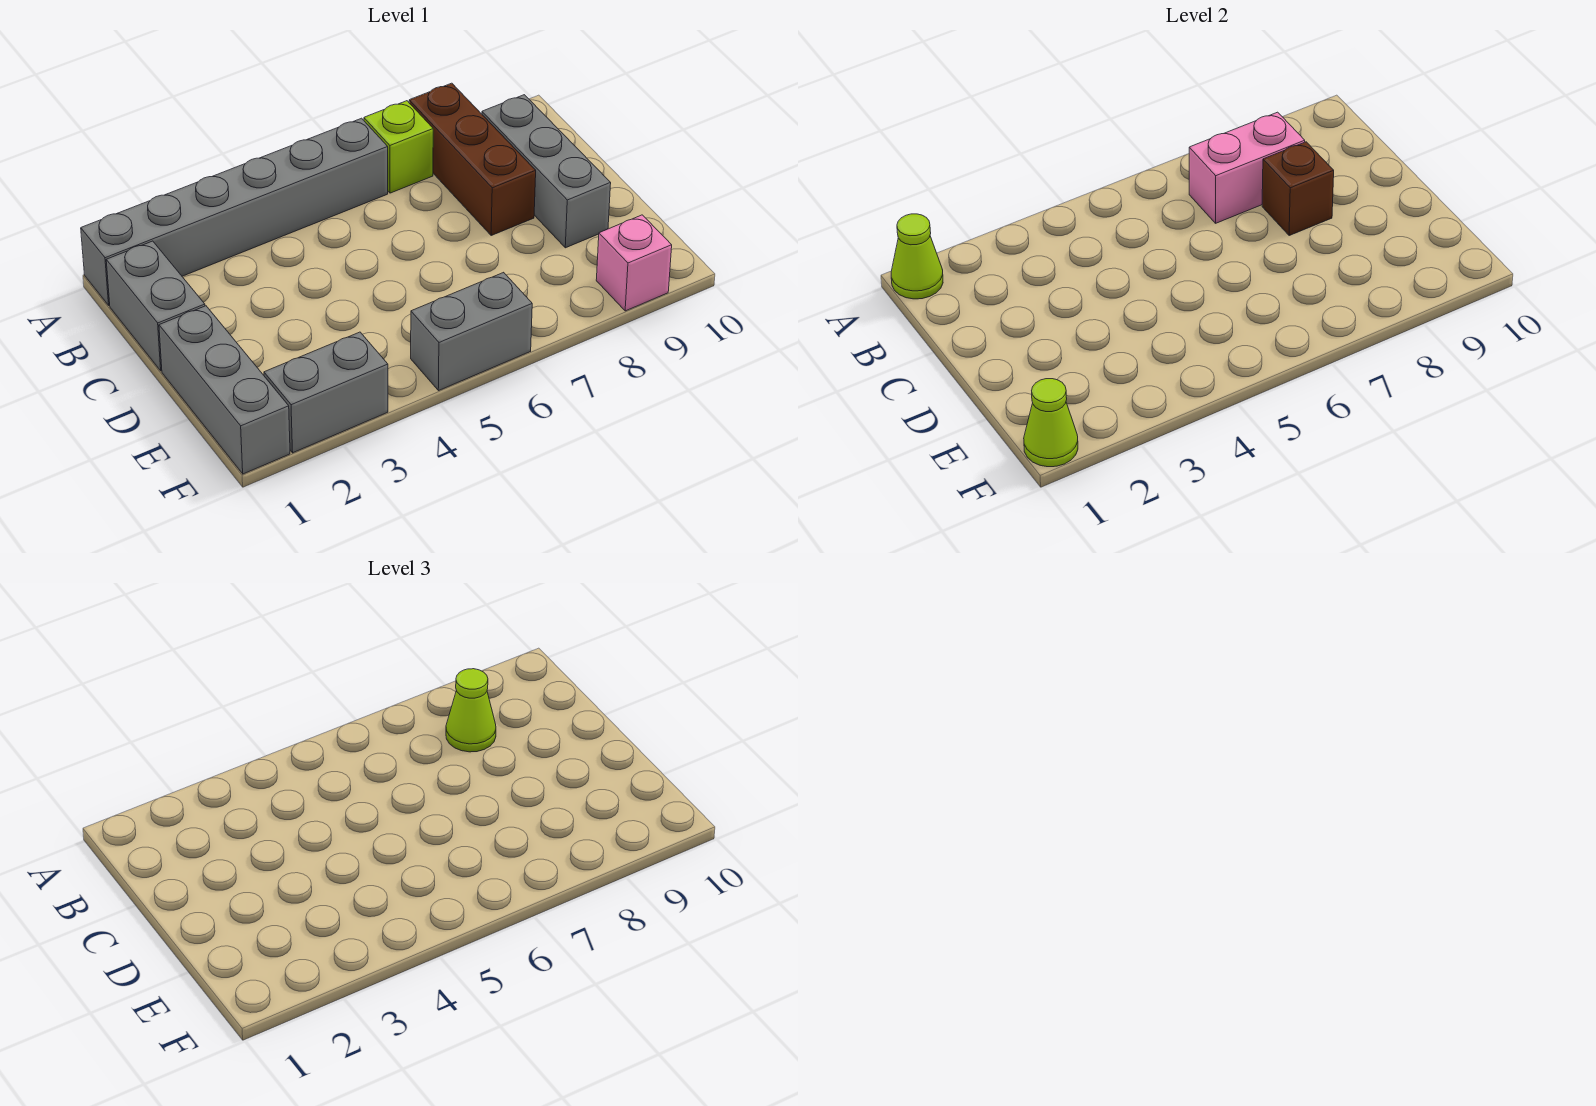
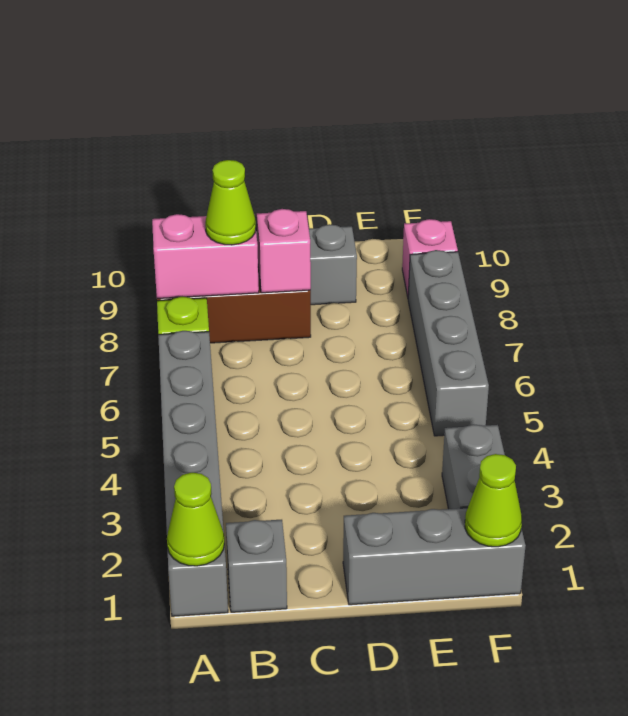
grey 1x2 brick [106,241,205,371] -> grey 1x1 brick [226,520,287,612]
pink 1x2 brick [1189,112,1305,223] -> pink 1x2 brick turned to [152,214,259,298]
brown 1x1 brick [1262,142,1334,235] -> pink 1x1 brick [257,209,311,293]
grey 1x2 brick [411,272,532,391] -> grey 1x4 brick [408,250,489,436]

